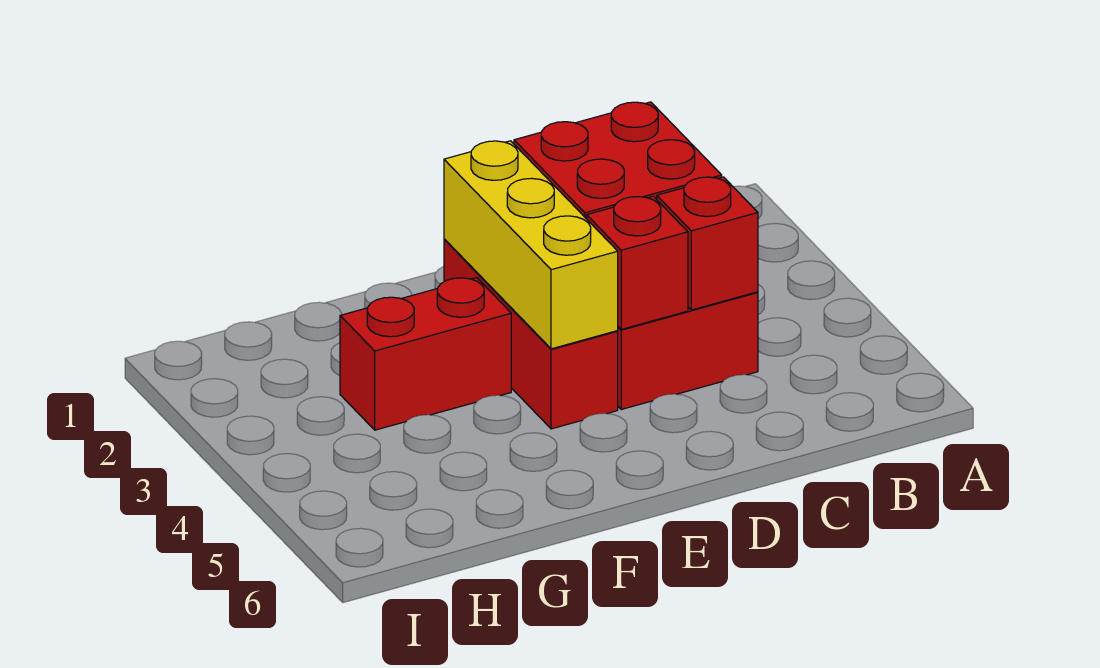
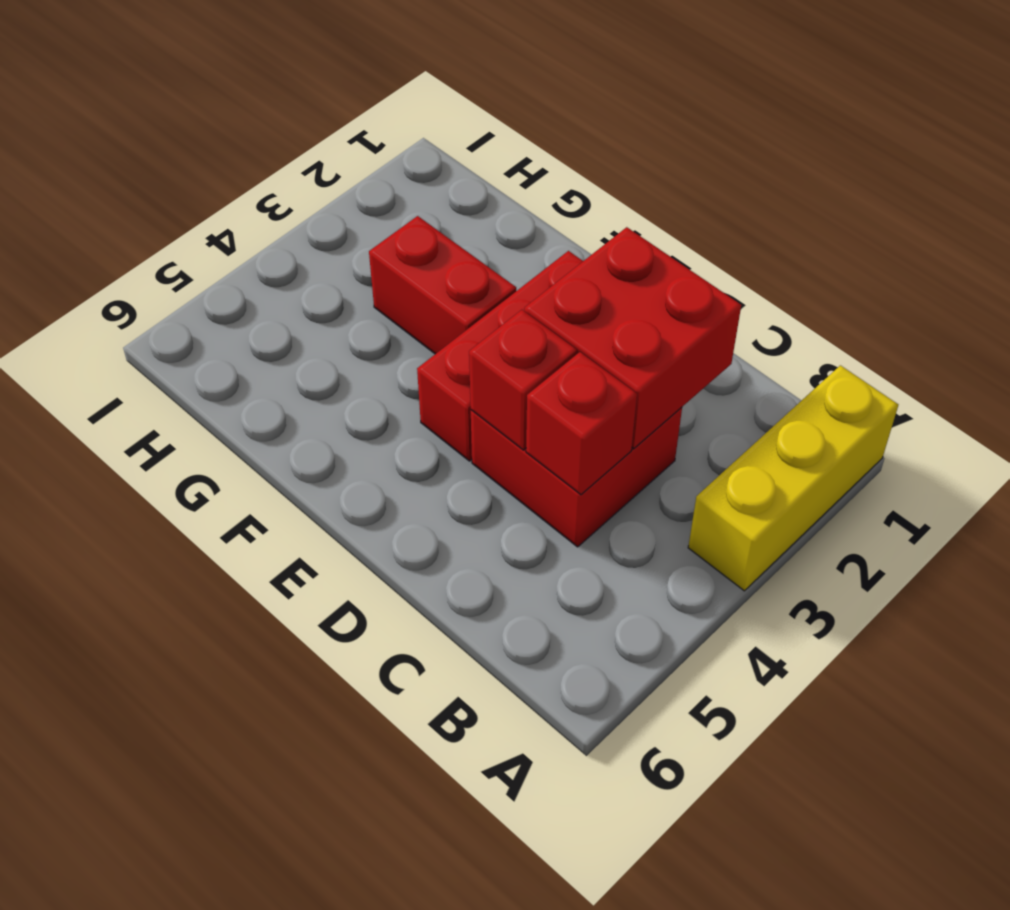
yellow 1x3 brick [444,141,618,349] -> yellow 1x3 brick moved to [688,365,898,591]

